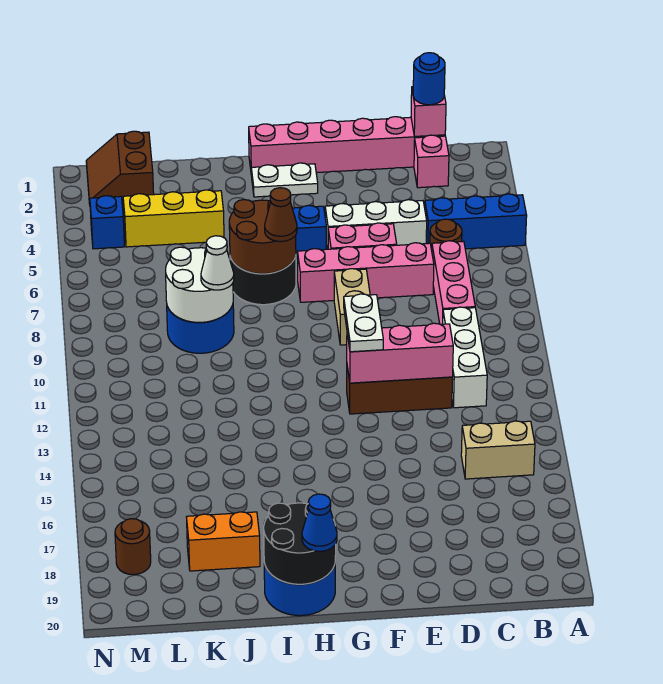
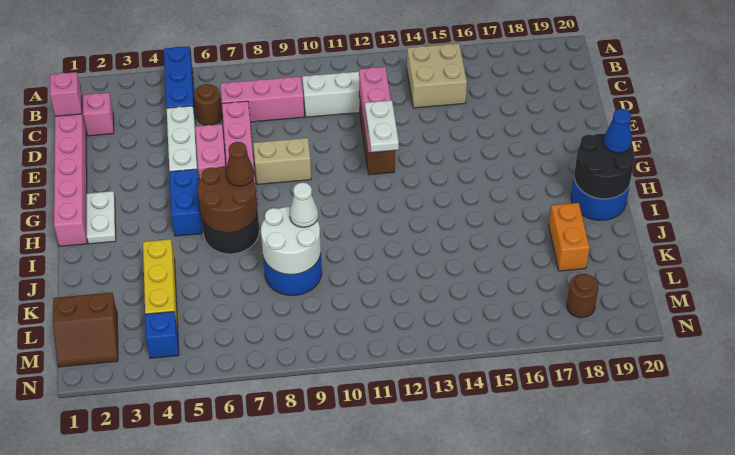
tan 1x2 brick [461,421,535,479] -> tan 2x2 brick [407,43,467,108]
blue 1x1 round brick [413,53,445,105] -> none
white 1x2 plate [344,294,383,352] -> white 1x2 plate turned to [365,100,399,152]

